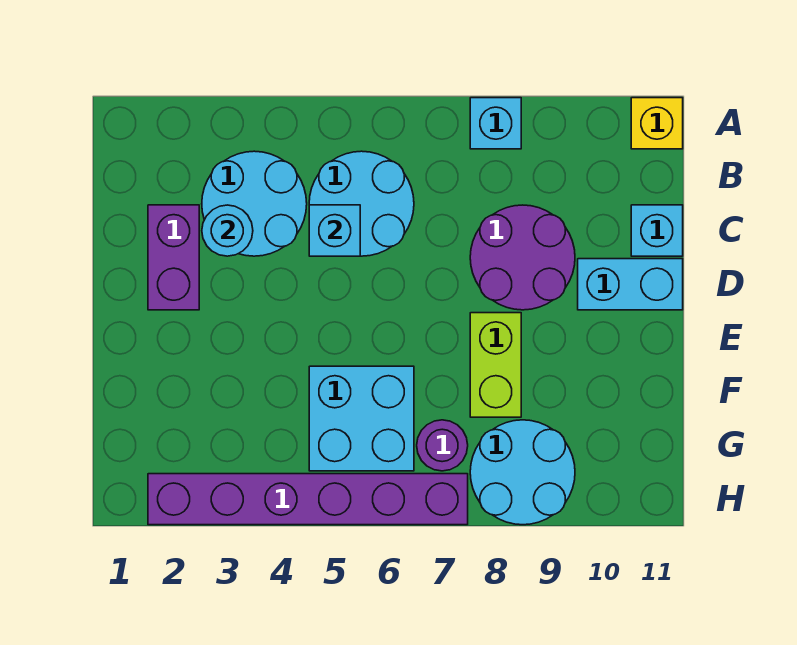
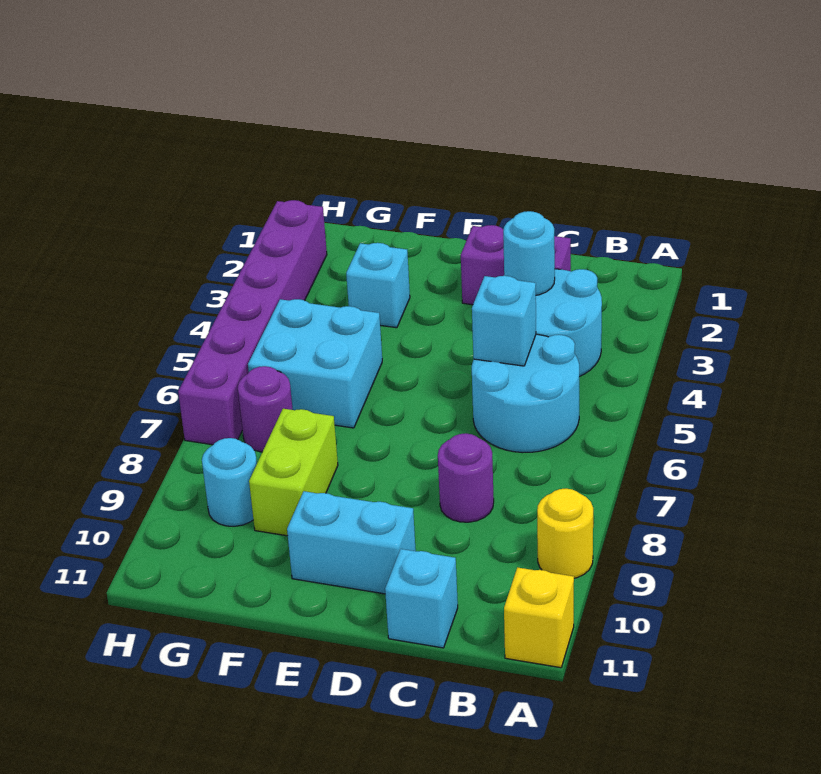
cyan 1x1 brick [470,98,521,149] -> cyan 1x1 brick moved to [346,243,410,328]
none -> yellow 1x1 round brick [537,489,593,578]
purple 2x2 round brick [470,205,575,310] -> purple 1x1 round brick [438,433,494,522]
cyan 1x2 brick [578,259,683,310] -> cyan 1x2 brick turned to [287,491,416,594]
lime 1x2 brick [470,313,521,417] -> lime 1x2 brick turned to [249,409,338,536]
cyan 2x2 round brick [470,420,575,525] -> cyan 1x1 round brick [202,438,257,526]

